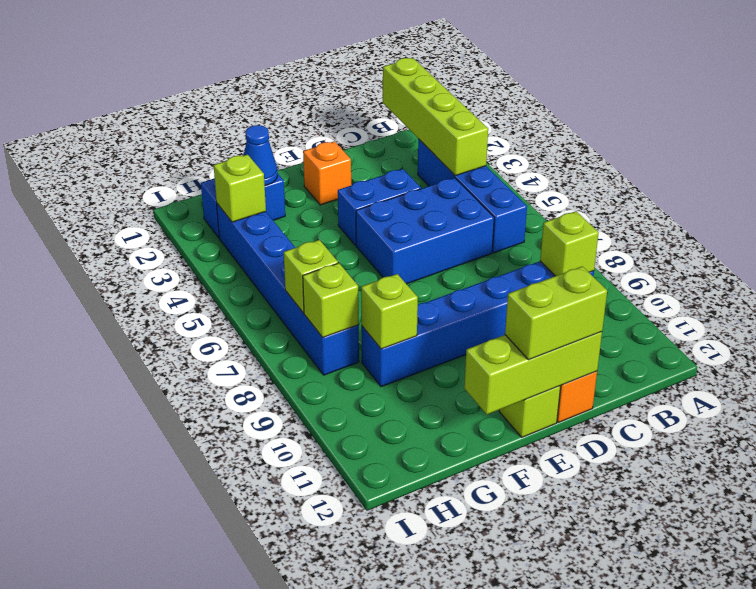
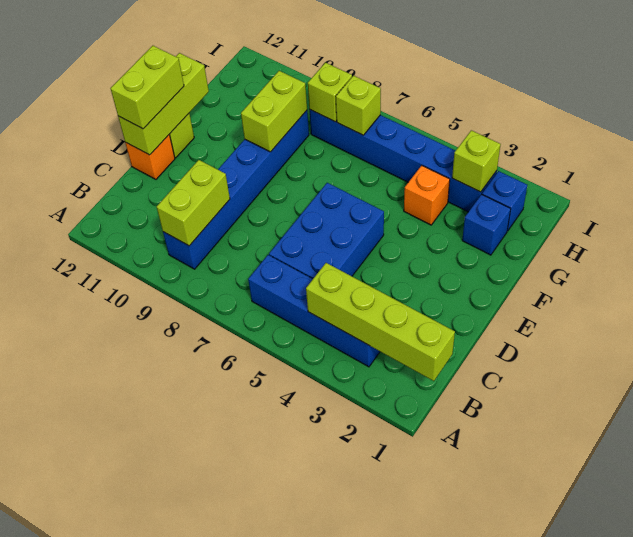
lime 1x1 brick [540,211,599,276] -> lime 1x2 brick [157,160,230,246]
blue 1x2 brick [338,169,421,245] -> none
orange 1x1 brick [303,141,351,205] -> orange 1x1 brick moved to [404,165,450,225]
blue 1x1 cone [244,125,277,186] -> none
lime 1x1 brick [361,274,418,349] -> lime 1x2 brick [241,71,307,152]

